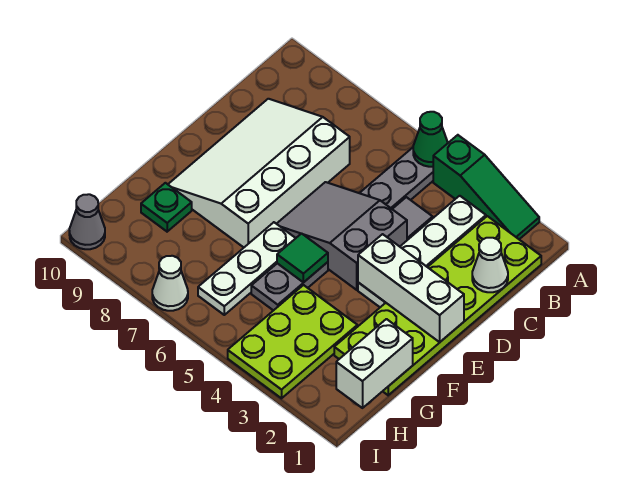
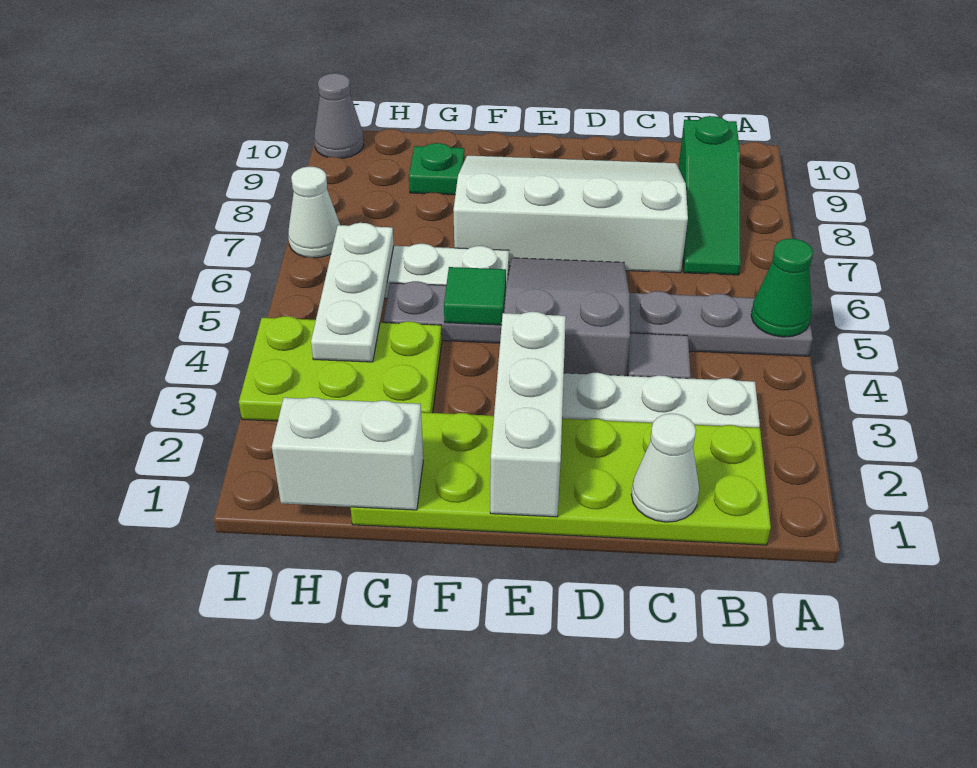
green 1x3 slope [433,135,539,239] -> green 1x3 slope moved to [679,116,741,275]
none -> white 1x3 plate [311,223,394,362]

